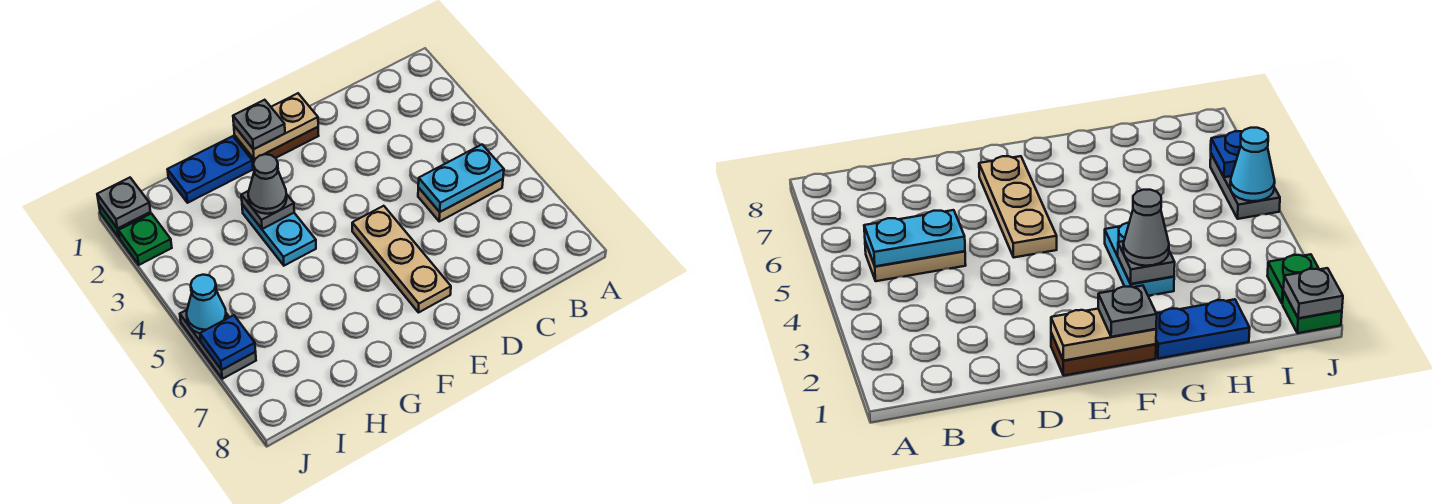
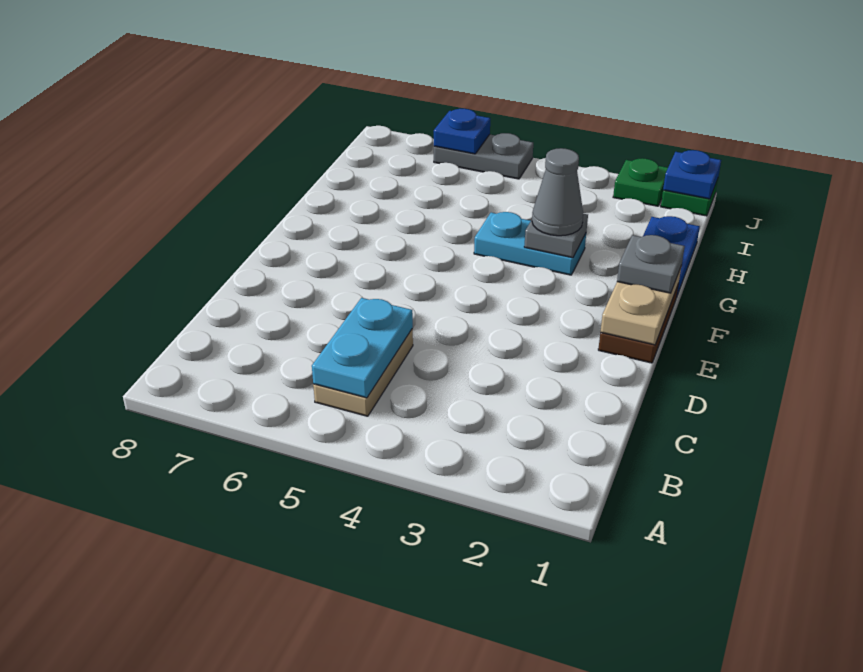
tan 1x3 plate [352,206,451,312] -> none
grey 1x1 plate [97,178,150,229] -> blue 1x1 plate [663,150,721,199]
cyan 1x1 cone [187,275,226,333] -> none

